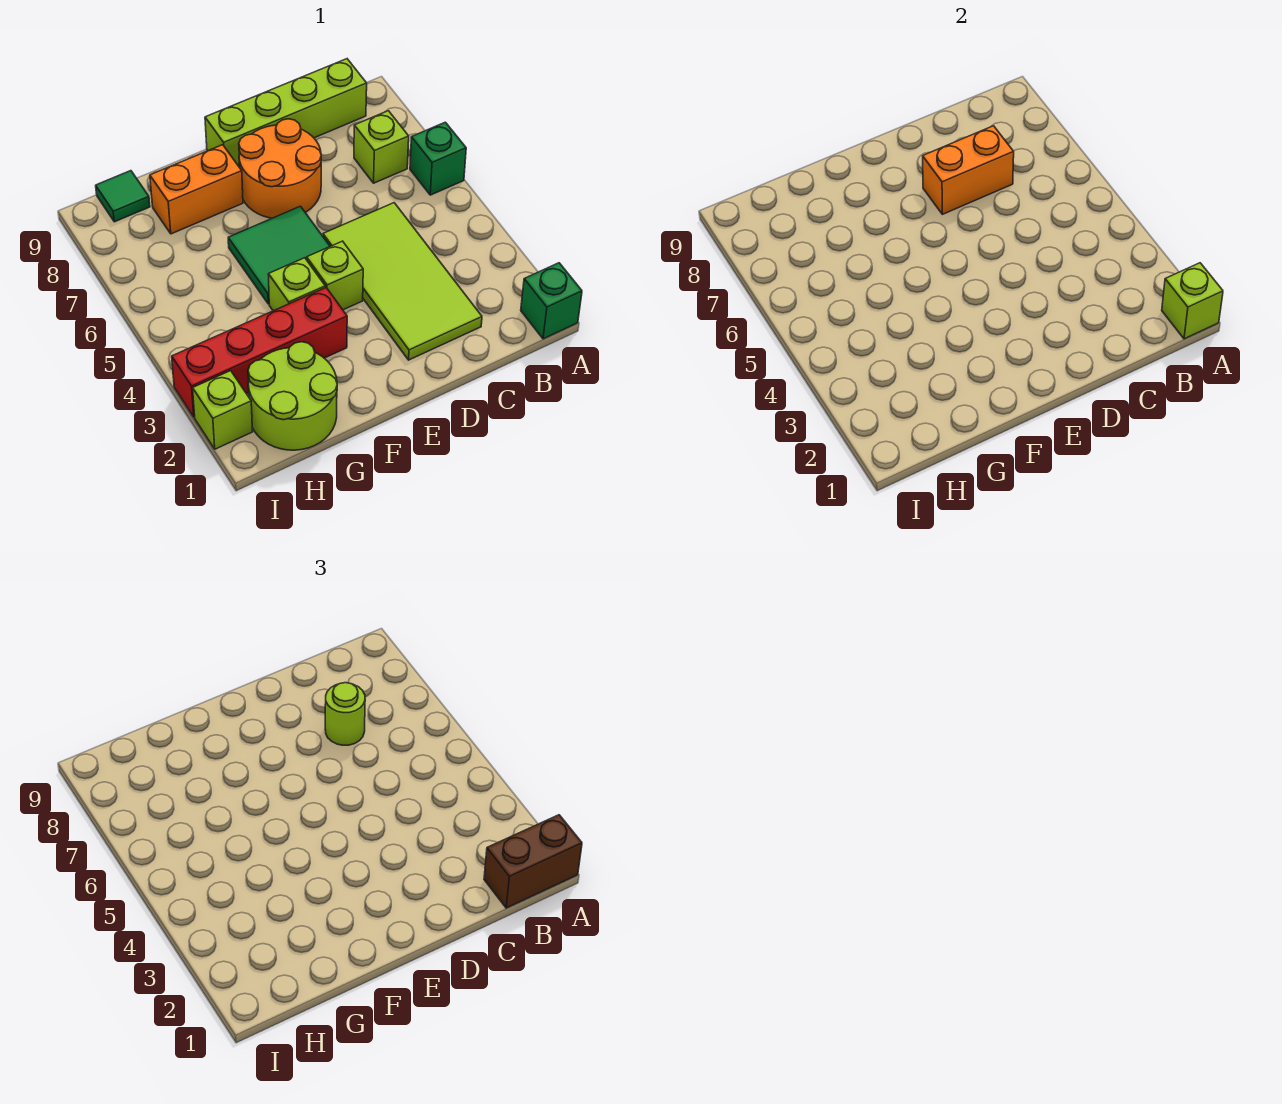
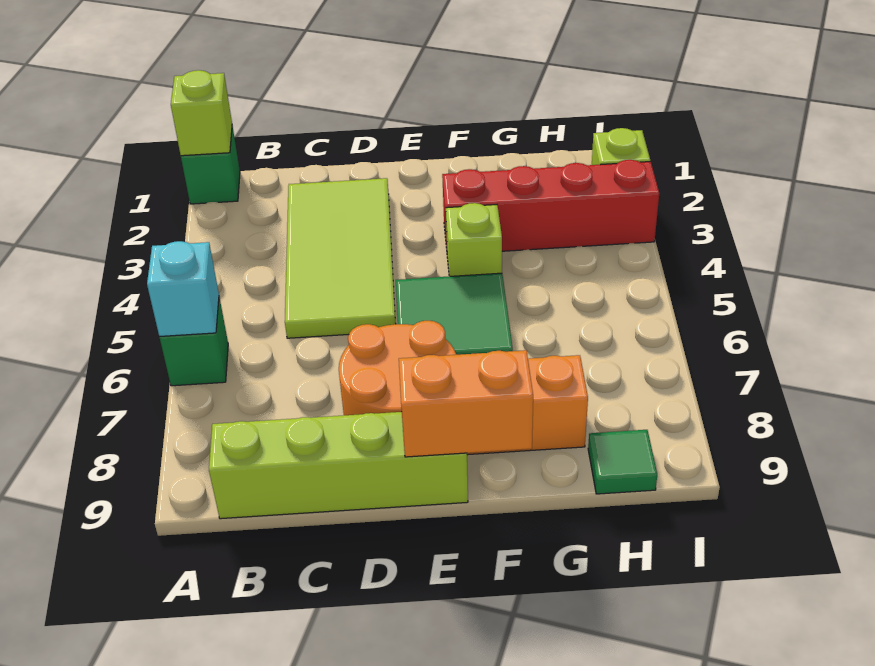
brown 1x2 brick [484,815,582,908] -> none
none -> cyan 1x1 brick [147,241,219,337]
lime 1x1 brick [354,111,409,183] -> none
orange 1x2 brick [923,126,1014,214] -> orange 1x2 brick moved to [399,350,533,457]
lime 1x1 round brick [325,683,365,745] -> none
lime 1x1 brick [307,241,363,310] -> none
lime 2x2 round brick [248,342,337,450] -> none

